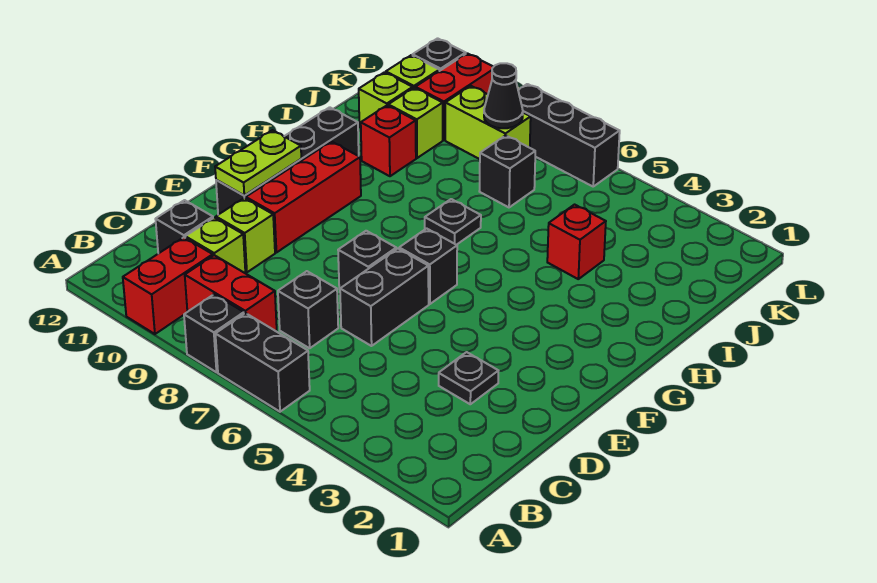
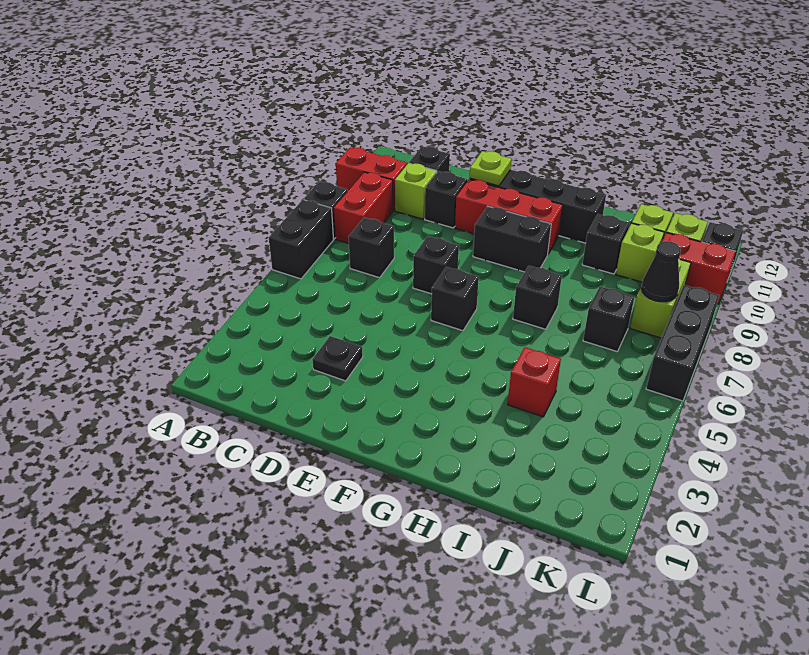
black 1x2 brick [340,249,429,346] -> black 1x2 brick moved to [473,206,551,272]
lime 1x1 brick [216,198,275,272] -> black 1x1 brick [425,171,467,228]
lime 1x2 plate [215,130,301,196] -> lime 1x1 plate [470,151,511,186]
black 1x1 plate [425,199,481,245] -> black 1x1 brick [513,266,562,329]
red 1x1 brick [361,106,416,176] -> black 1x1 brick [582,214,630,274]

